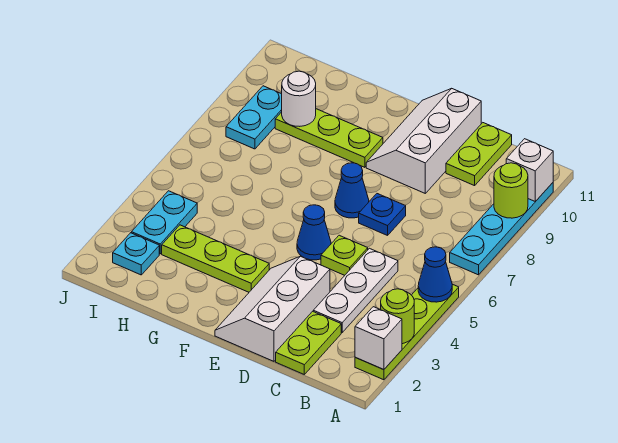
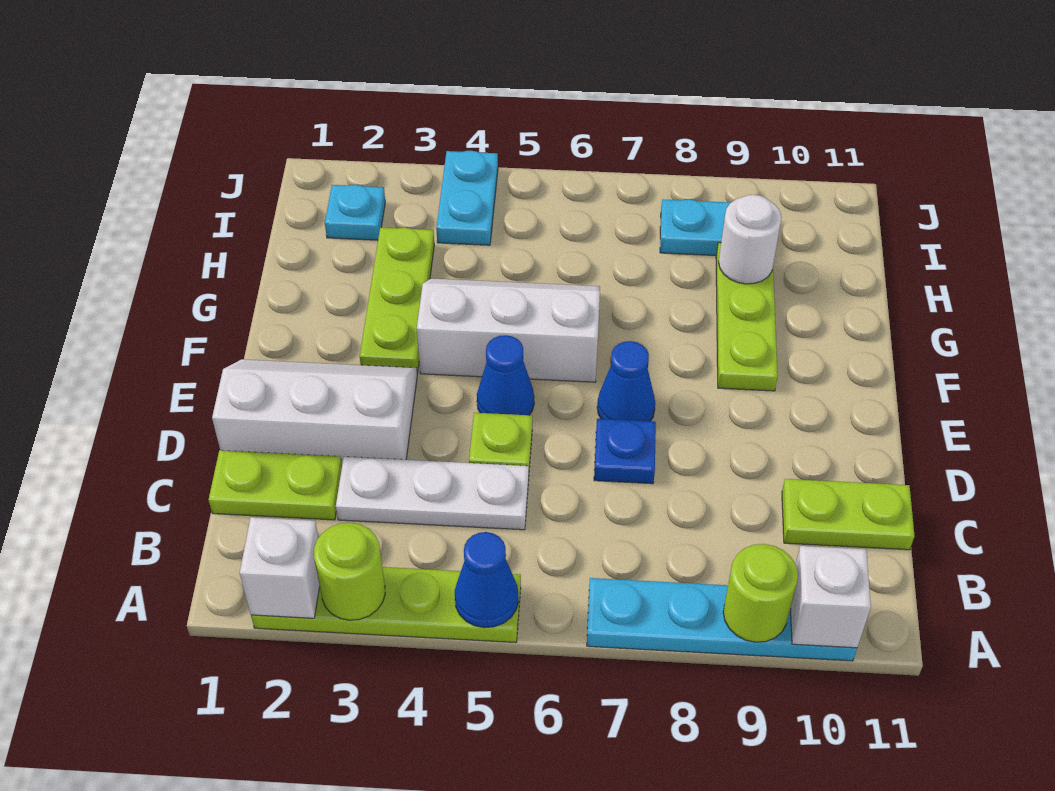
white 2x3 slope [366,89,481,193] -> white 2x3 slope moved to [417,278,600,382]
cyan 1x2 plate [132,191,197,254] -> cyan 1x2 plate turned to [436,151,498,245]

